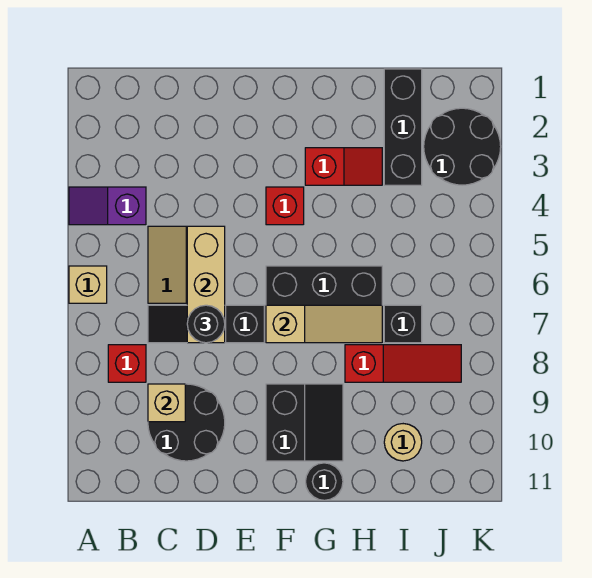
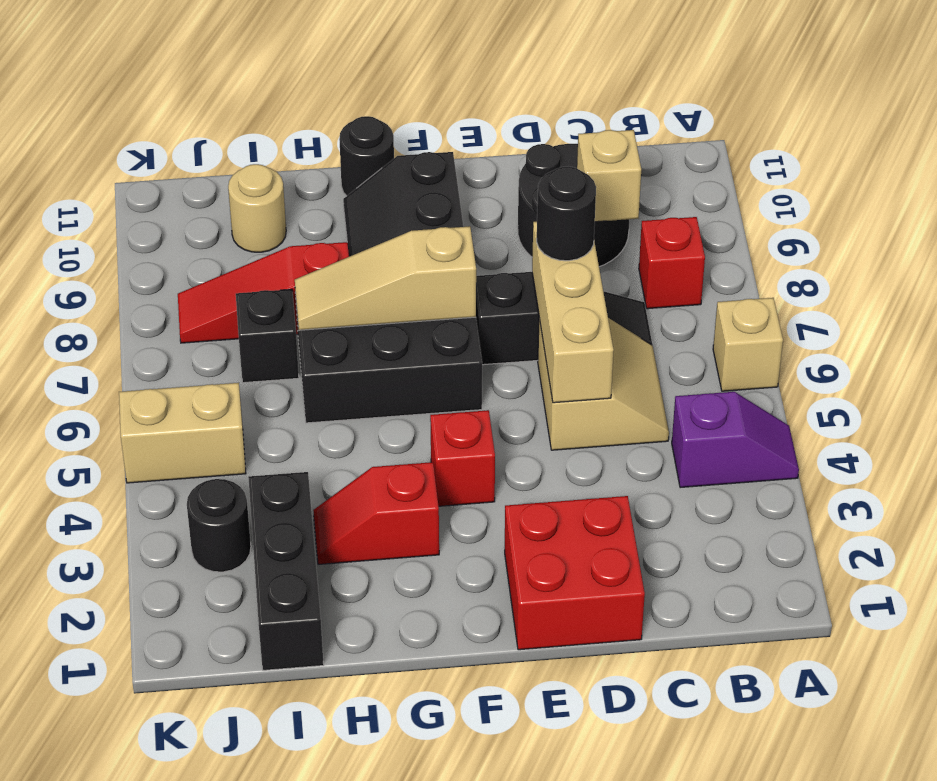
none -> red 2x2 brick [505,496,645,650]
black 2x2 round brick [424,108,501,185] -> black 1x1 round brick [187,479,251,572]
none -> tan 1x2 brick [119,383,246,483]

